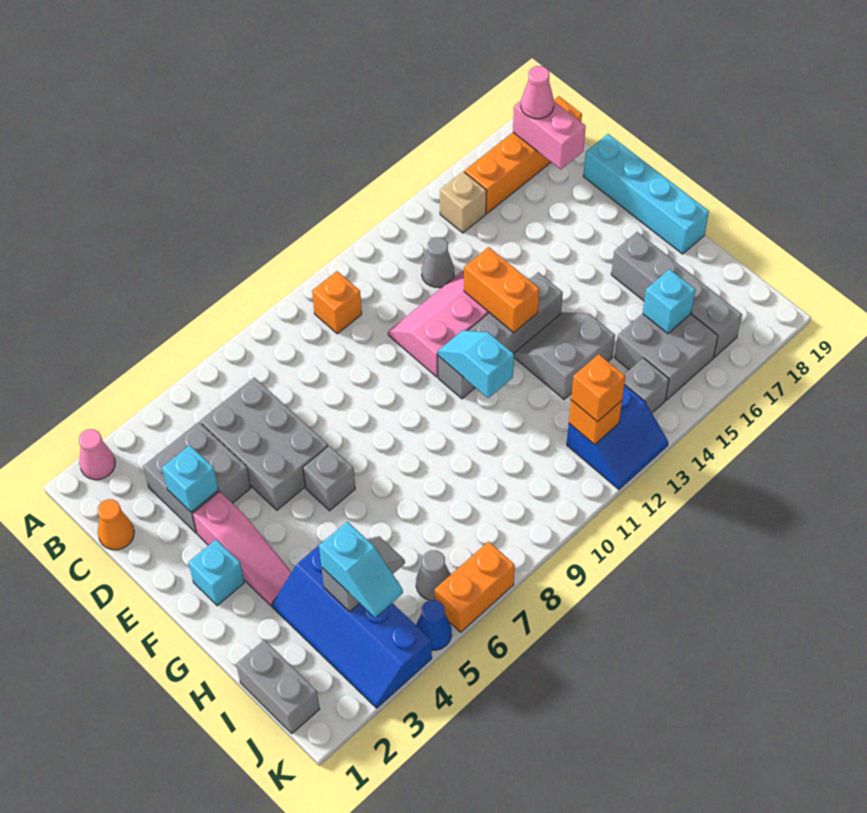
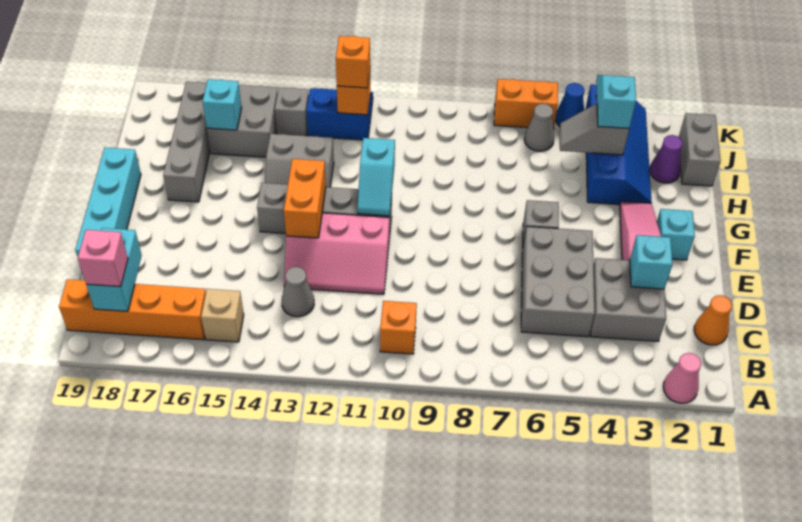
pink 1x2 brick [513,101,586,169] -> cyan 1x2 brick [87,228,142,311]
pink 1x1 cone [521,66,554,119] -> pink 1x1 brick [78,230,128,287]
none -> purple 1x1 cone [650,135,683,183]

